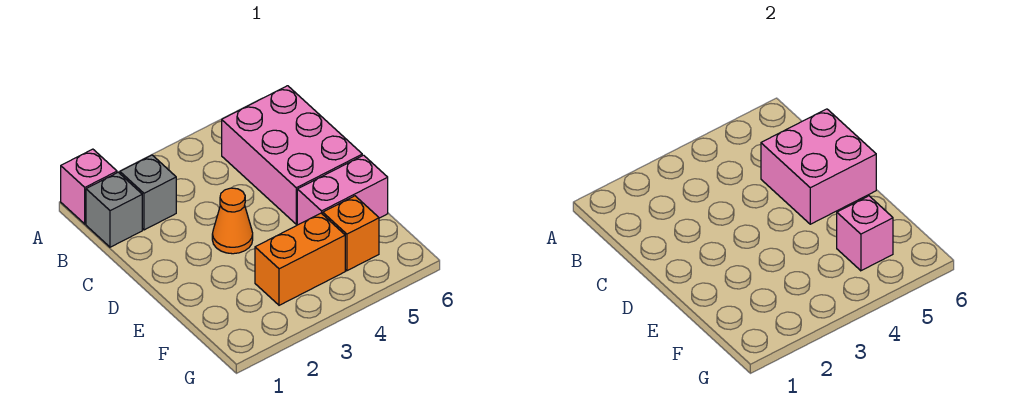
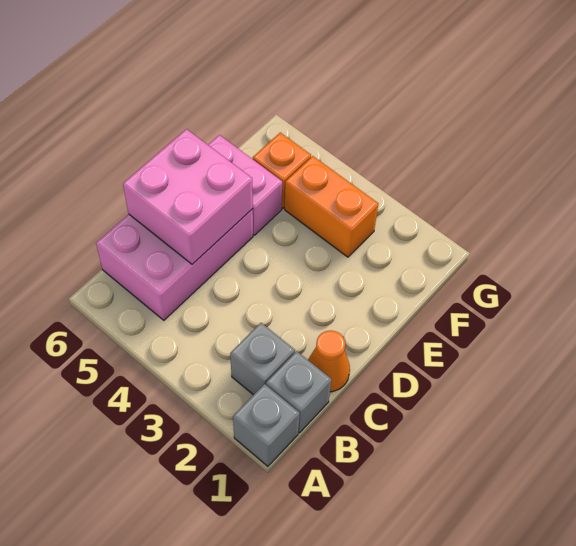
pink 1x1 brick [61,149,117,224] -> grey 1x1 brick [233,384,300,466]
orange 1x1 cone [212,188,253,254] -> orange 1x1 cone moved to [308,331,350,392]
pink 1x1 brick [837,196,893,271] -> none

